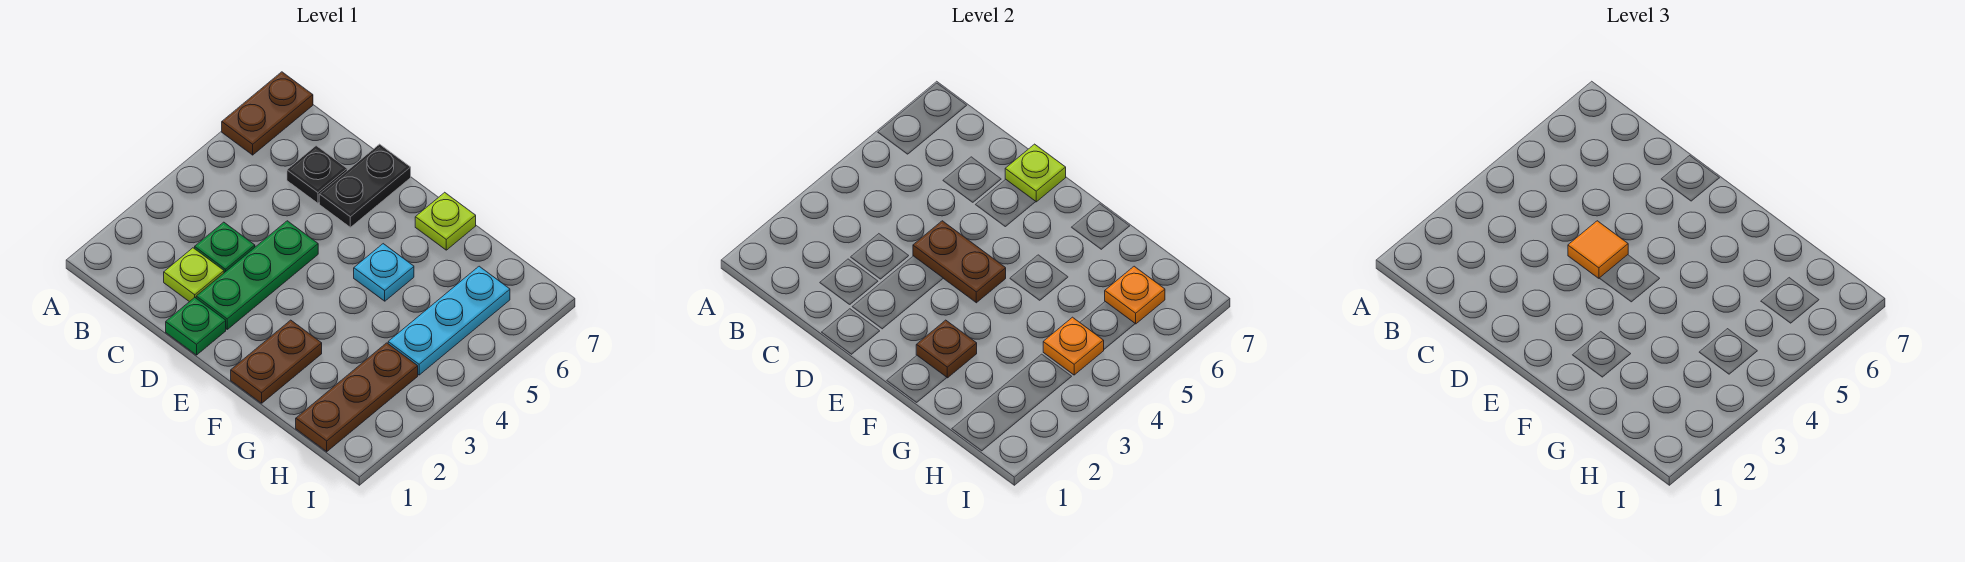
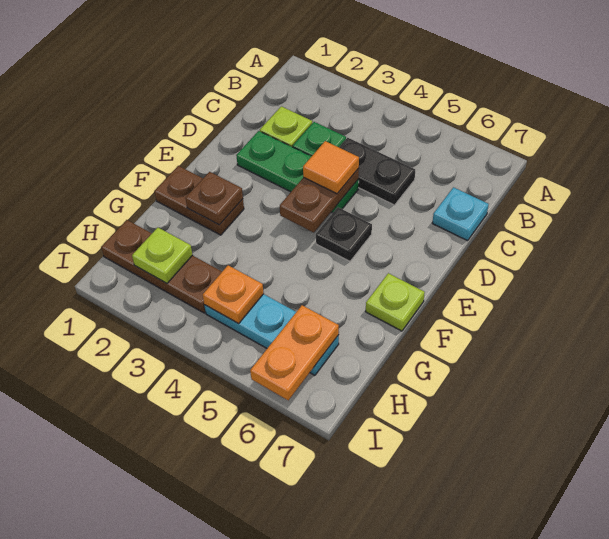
brown 1x2 plate [222,72,313,155] -> none
black 1x1 plate [287,146,347,203] -> black 1x1 plate moved to [316,208,372,261]
green 1x1 plate [166,298,226,355] -> none
black 1x2 plate [319,144,411,227] -> black 1x2 plate moved to [339,138,415,205]
lime 1x1 plate [1005,144,1066,202] -> lime 1x1 plate moved to [132,228,192,283]
cyan 1x1 plate [354,244,414,301] -> cyan 1x1 plate moved to [432,187,489,241]
orange 1x1 plate [1105,266,1165,324] -> orange 1x2 plate [250,305,339,400]

